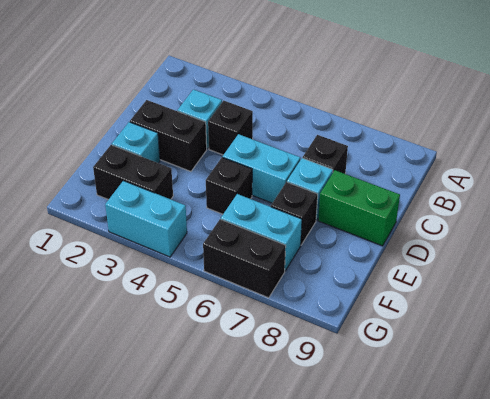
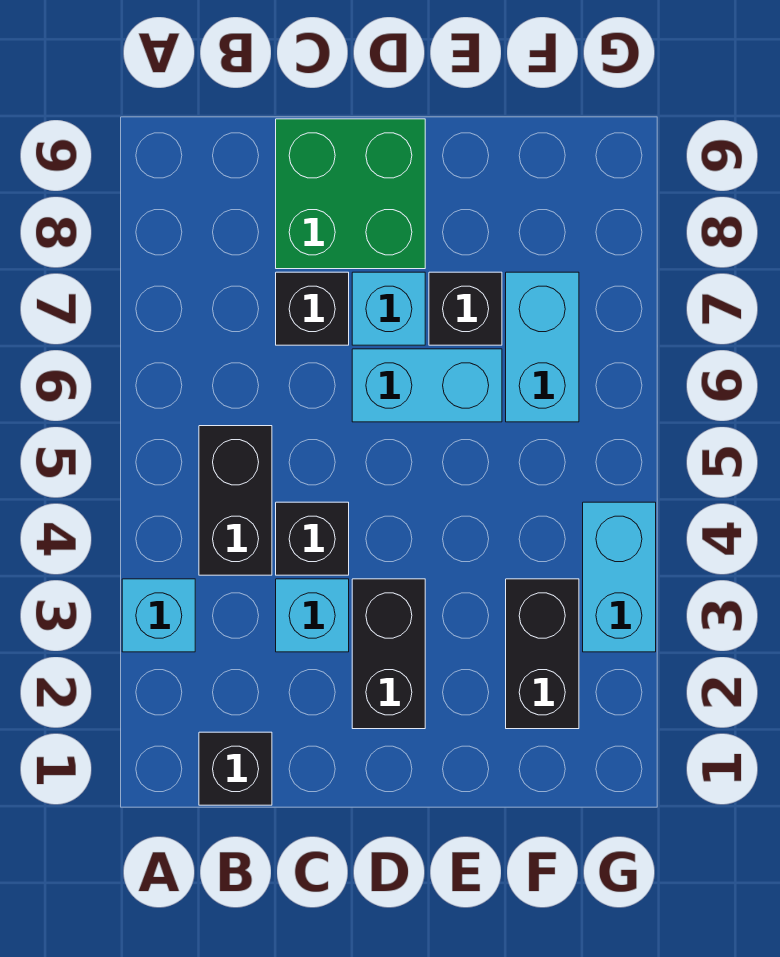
cyan 1x2 brick [223,134,300,203] -> cyan 1x2 brick turned to [352,349,502,422]
green 1x2 brick [318,170,400,246] -> green 2x2 brick [276,119,425,269]
cyan 1x1 brick [112,122,160,163] -> cyan 1x1 brick moved to [122,579,195,652]
black 1x1 brick [206,157,252,214] -> black 1x1 brick moved to [199,732,272,805]
black 1x2 brick [203,219,286,298] -> black 1x2 brick moved to [199,426,272,575]

